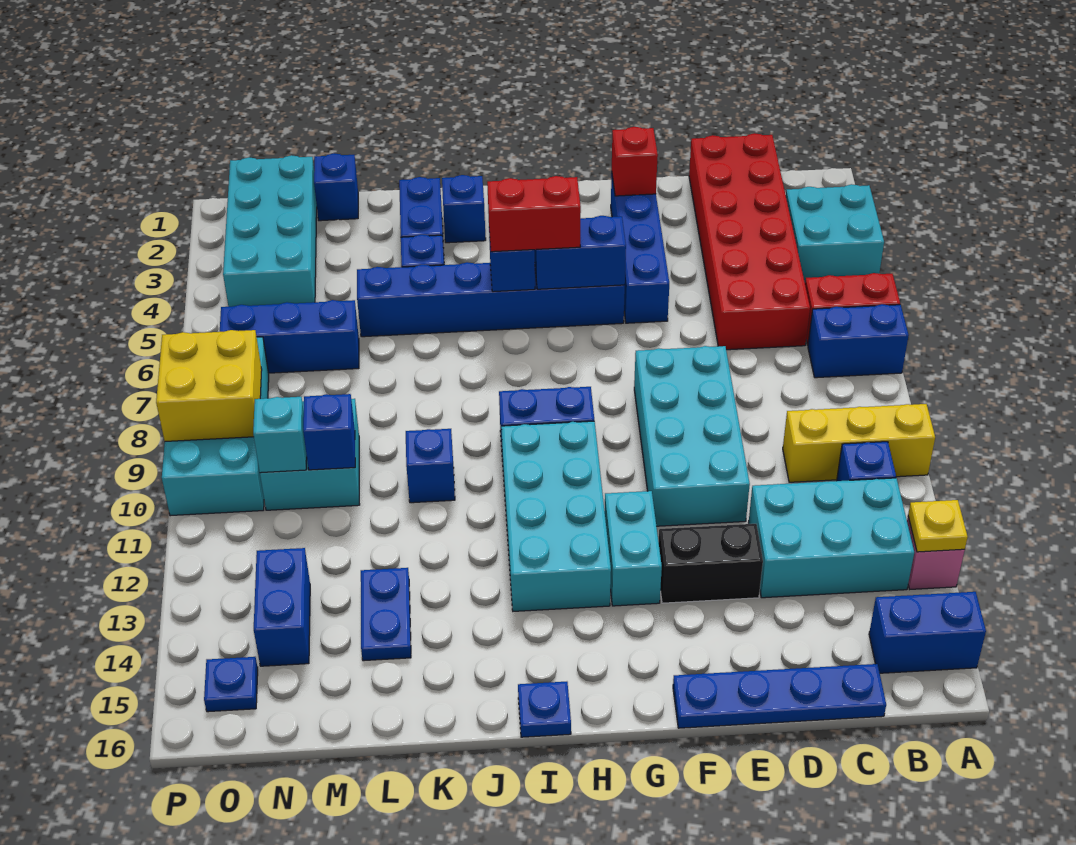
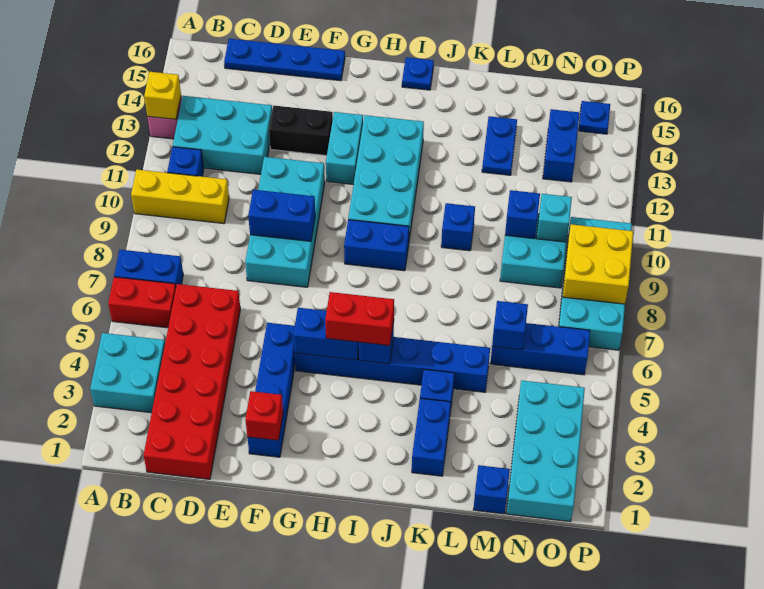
yellow 1x1 plate [908,500,968,552] -> yellow 1x1 brick [144,72,181,119]
blue 1x2 brick [869,592,986,673] -> blue 1x2 brick moved to [248,190,315,241]
blue 1x1 brick [442,175,486,243] -> blue 1x1 brick moved to [492,301,528,350]

